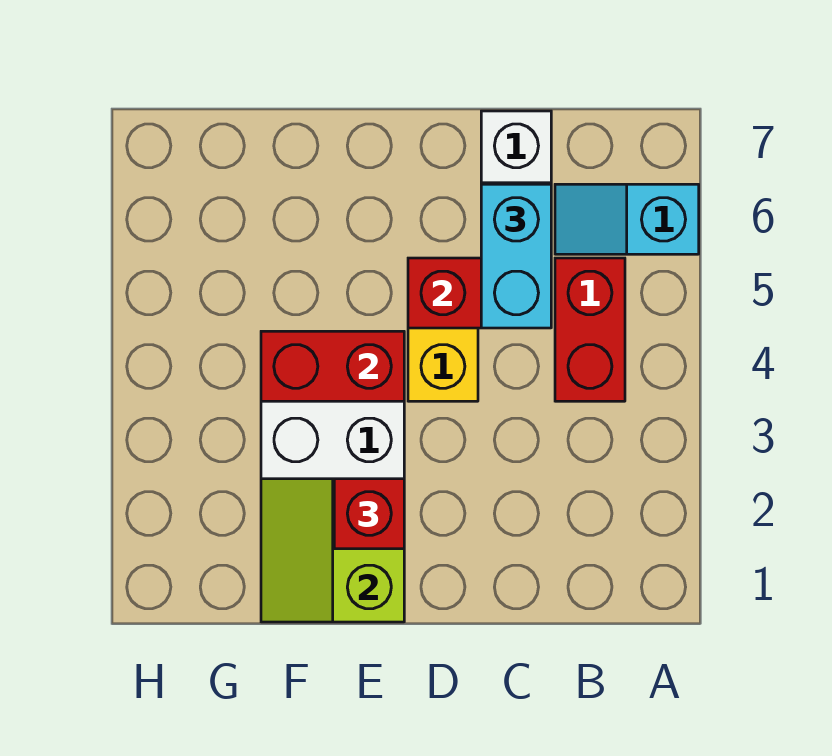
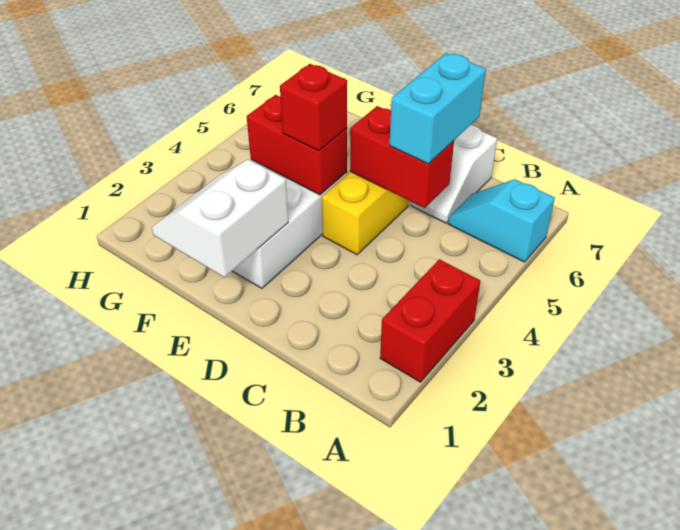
red 1x2 brick [555,258,625,401] -> red 1x2 brick moved to [380,259,480,382]
lime 2x2 slope [261,479,404,622] -> white 2x2 slope [152,159,288,277]
red 1x1 brick [334,479,404,549] -> red 1x1 brick moved to [280,64,347,151]

